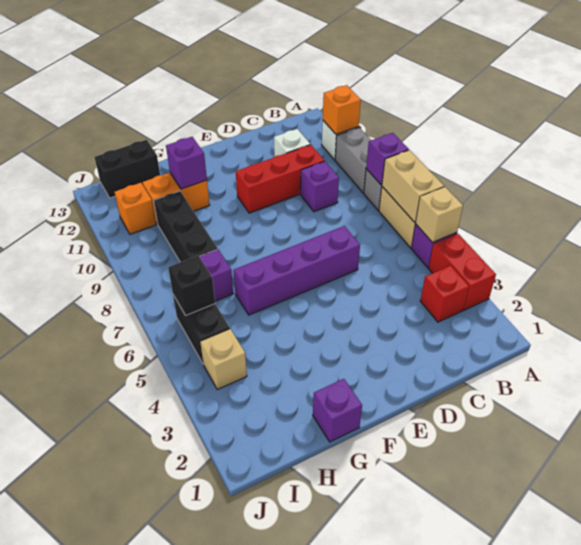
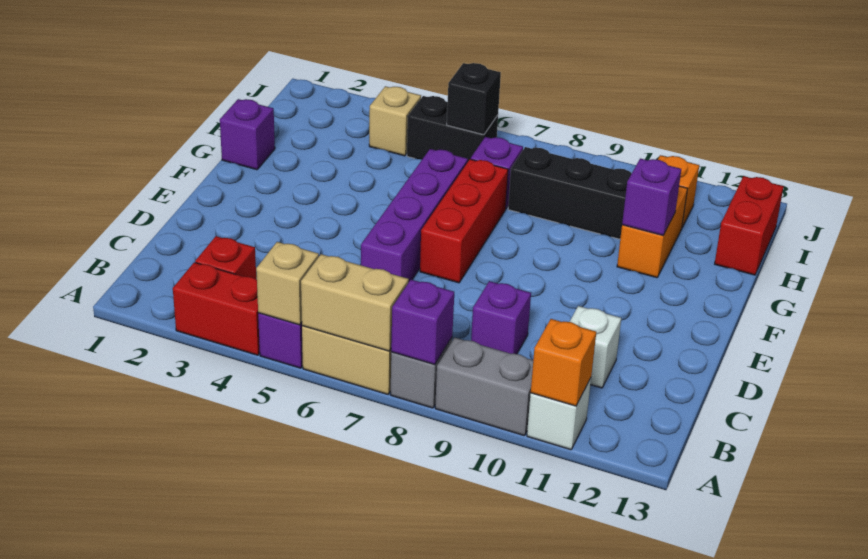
red 1x3 brick [236,145,324,213] -> red 1x3 brick moved to [420,159,508,283]
black 1x2 brick [95,140,160,198] -> red 1x2 brick [715,176,784,275]

